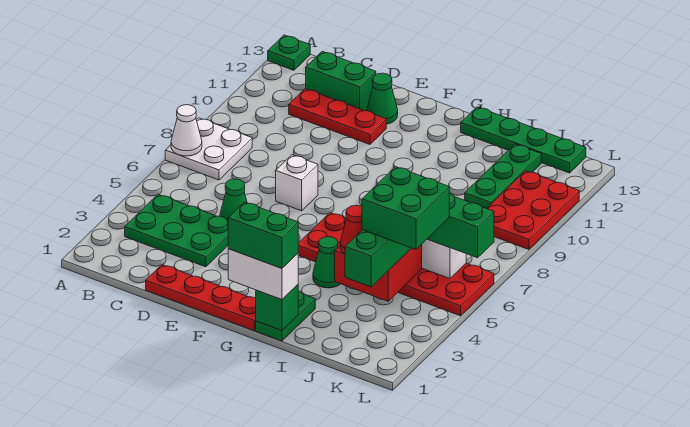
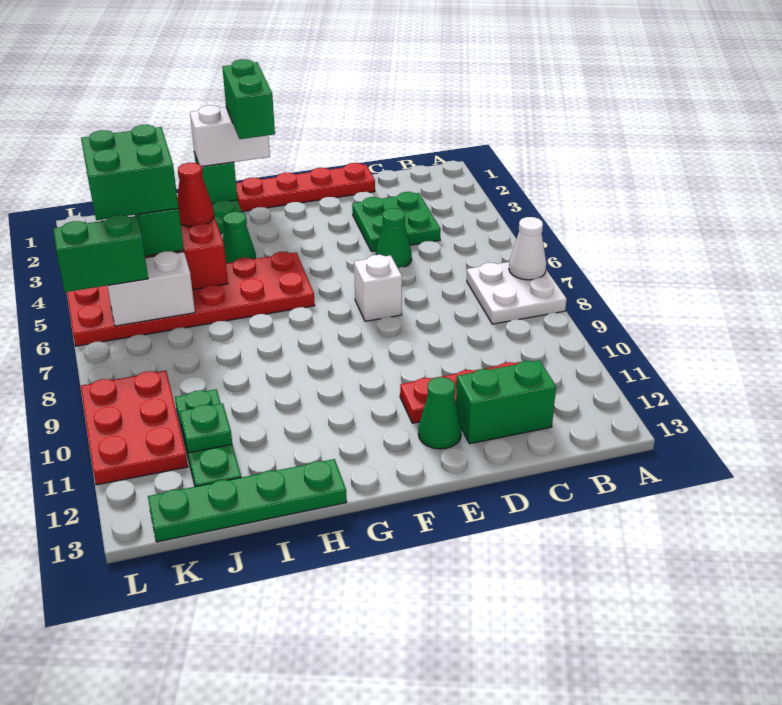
green 1x1 plate [268,35,310,70] -> green 1x1 plate moved to [180,403,232,453]
green 2x3 plate [125,195,228,267] -> green 2x2 plate [352,192,441,251]
green 1x2 brick [228,202,298,268] -> green 1x2 brick turned to [222,59,275,139]

